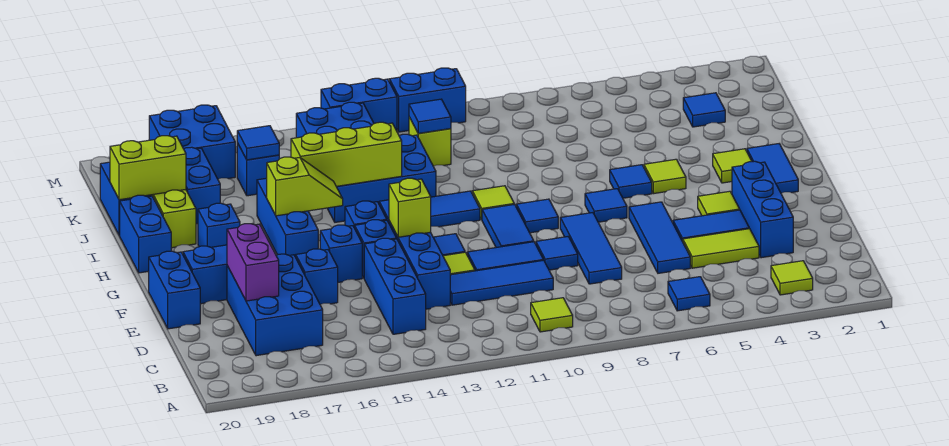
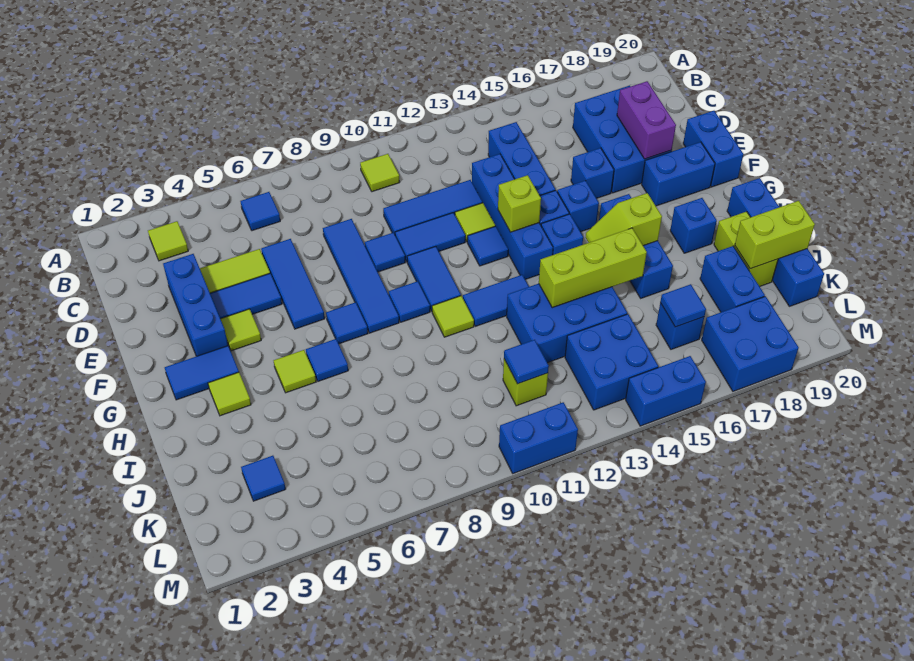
blue 1x3 tile [560,213,622,284] -> blue 1x4 tile [323,219,399,333]
blue 1x2 tile [747,144,798,193] -> blue 1x2 tile turned to [165,346,239,400]
blue 1x2 brick [321,78,397,131] -> blue 1x2 brick moved to [626,356,706,426]

